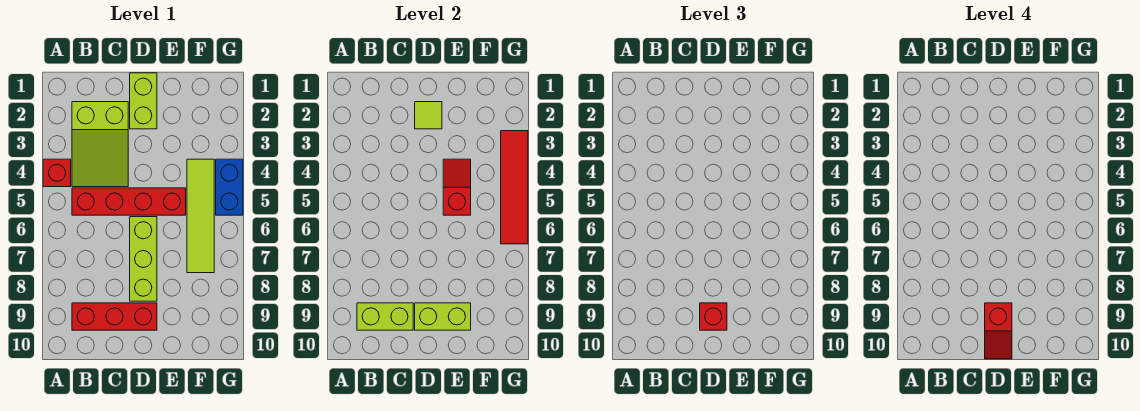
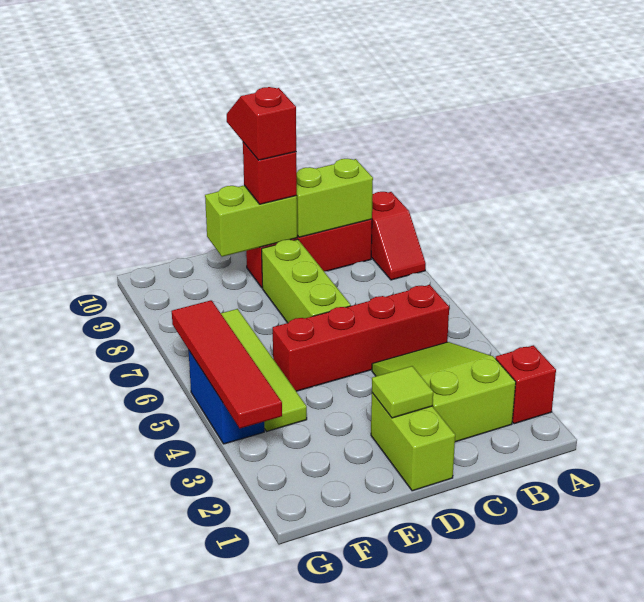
red 1x1 brick [43,159,71,187] -> red 1x1 brick moved to [496,345,556,424]
red 1x2 slope [443,159,471,215] -> red 1x2 slope moved to [371,192,426,280]

